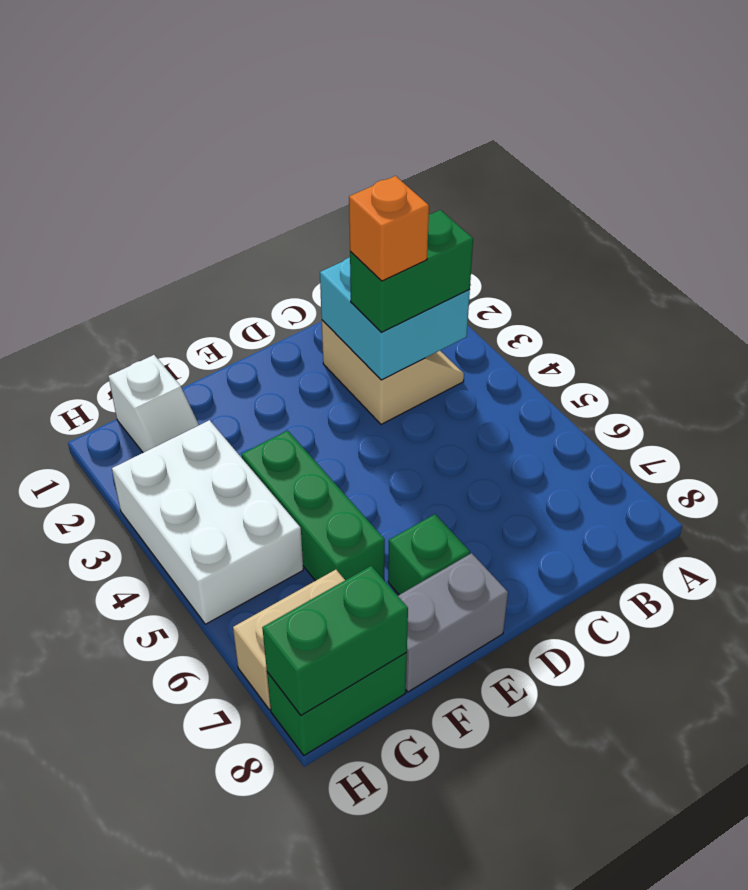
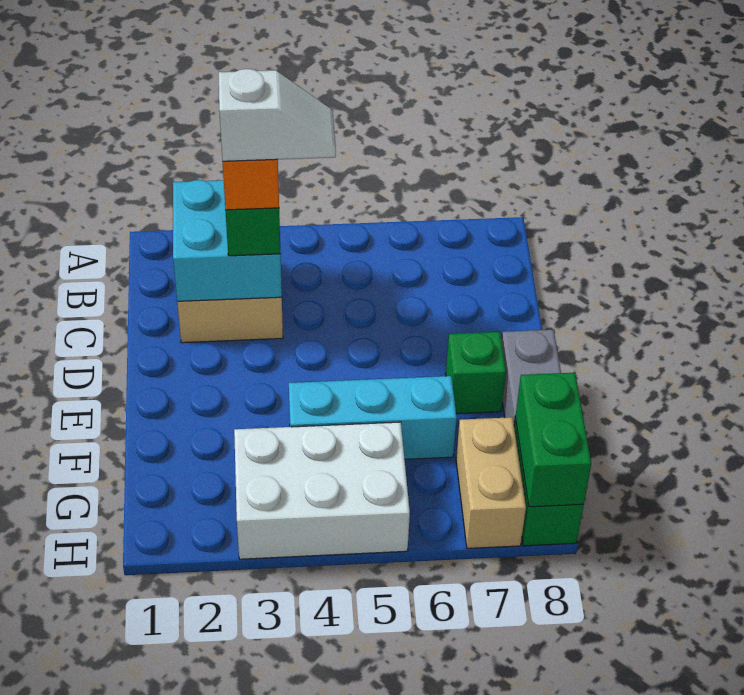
green 1x3 brick [242,430,385,581] -> cyan 1x3 brick [289,376,457,459]
white 1x2 slope [108,355,199,453] -> white 1x2 slope moved to [219,69,336,161]

